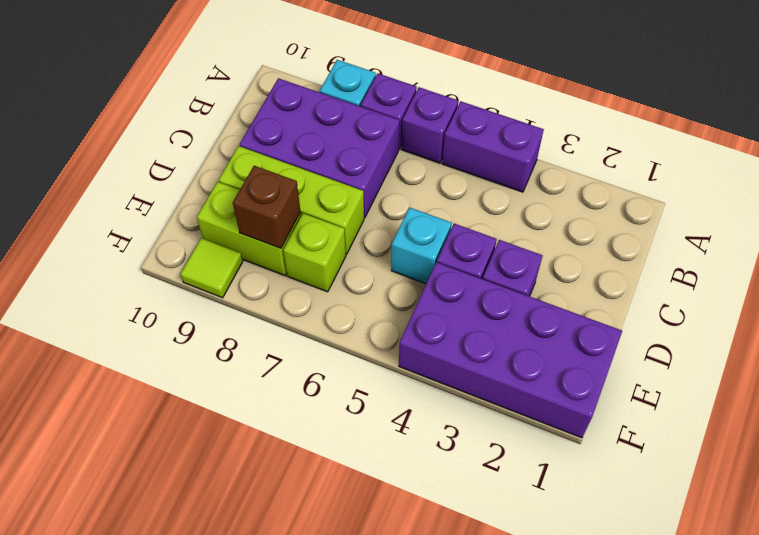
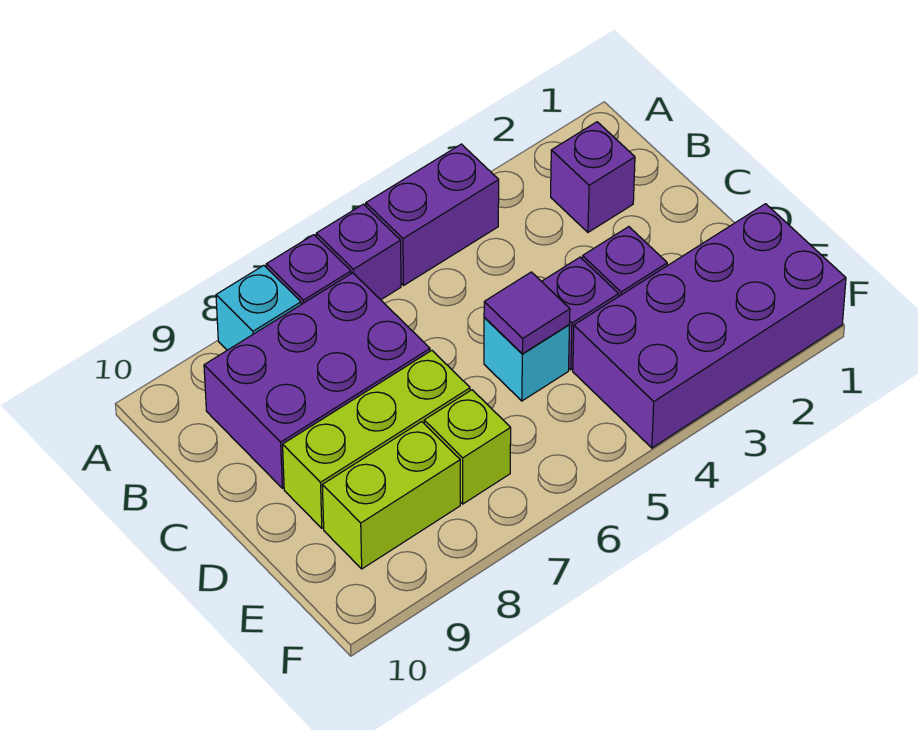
none -> purple 1x1 brick [551,122,635,232]
none -> purple 1x1 tile [484,272,570,354]
brown 1x1 brick [233,166,301,248] -> none
lime 1x1 tile [180,238,243,298] -> none

